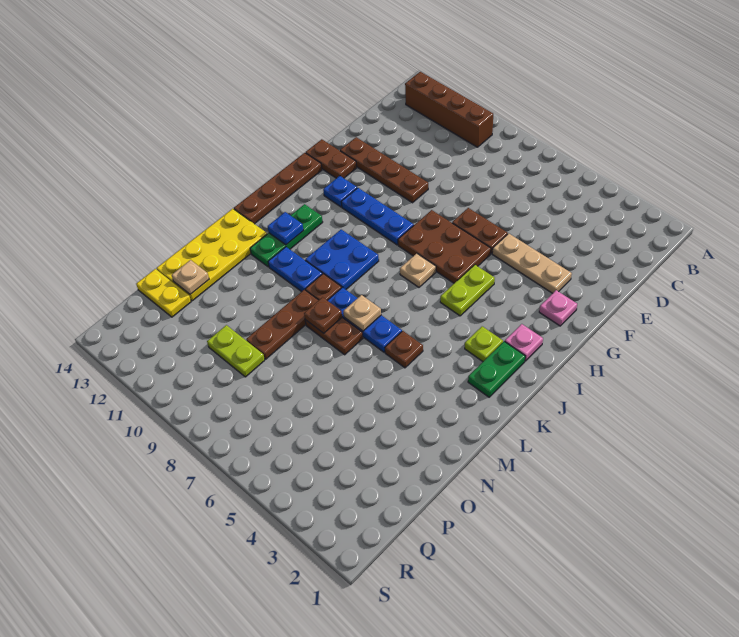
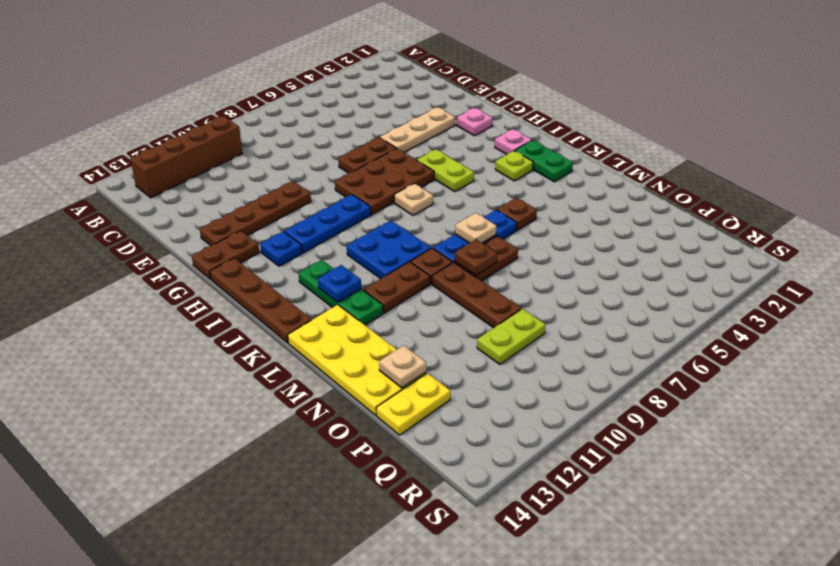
blue 1x2 plate [268,247,322,292] -> brown 1x2 plate [364,262,430,313]

